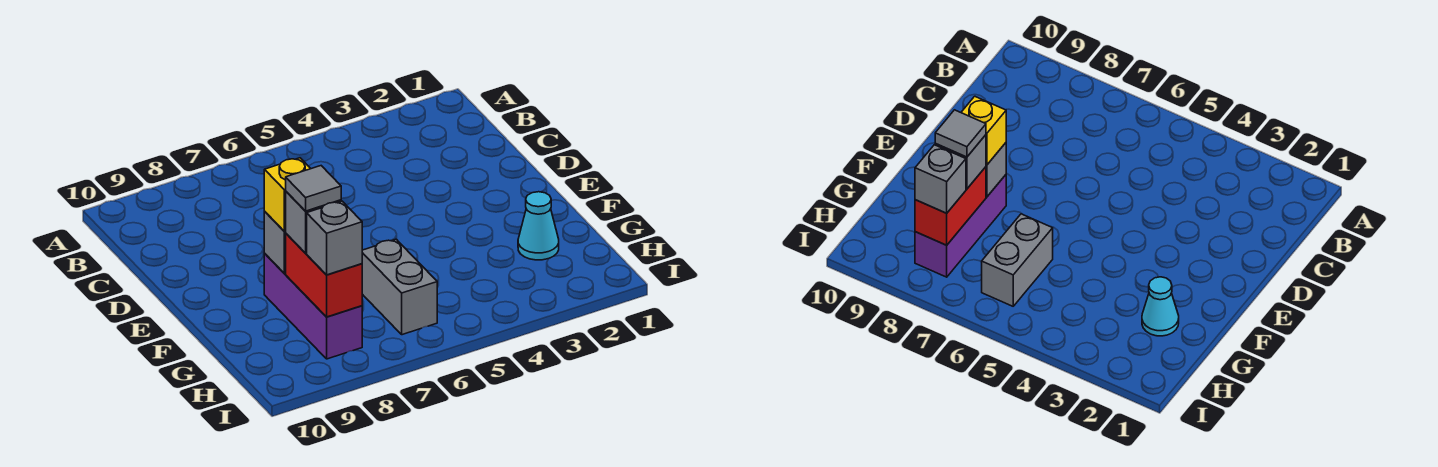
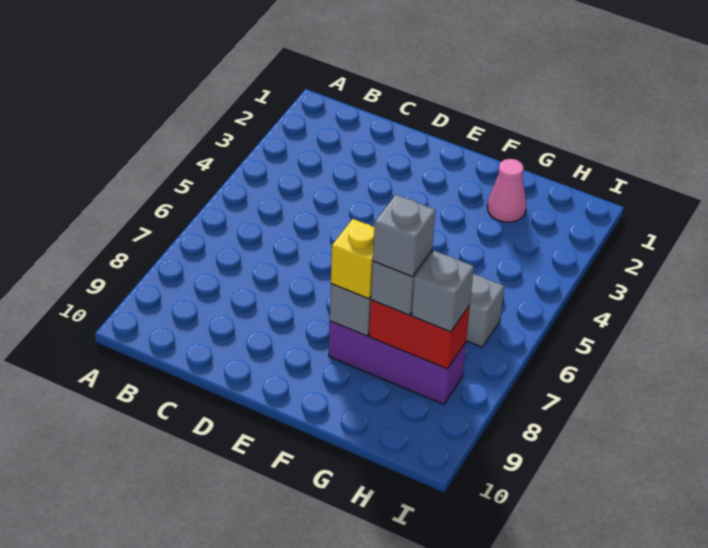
cyan 1x1 cone [518,192,559,260] -> pink 1x1 cone [487,159,526,222]
grey 1x1 tile [286,166,341,211] -> grey 1x1 brick [373,195,435,277]

